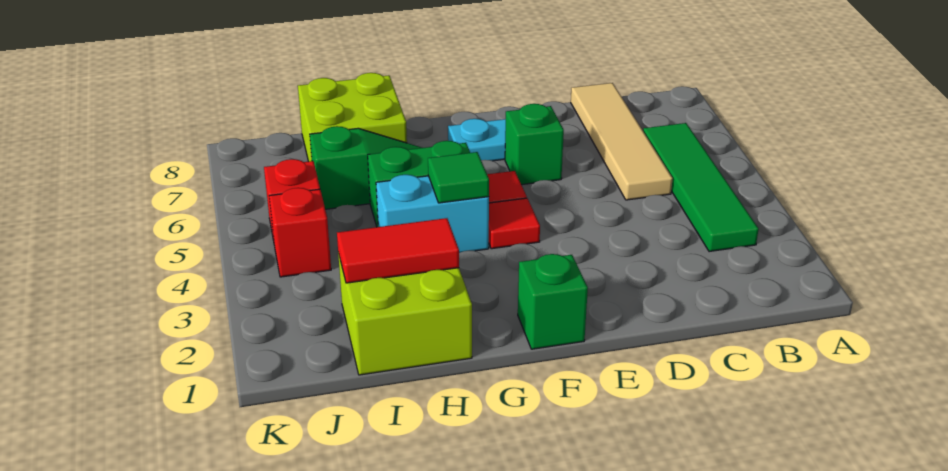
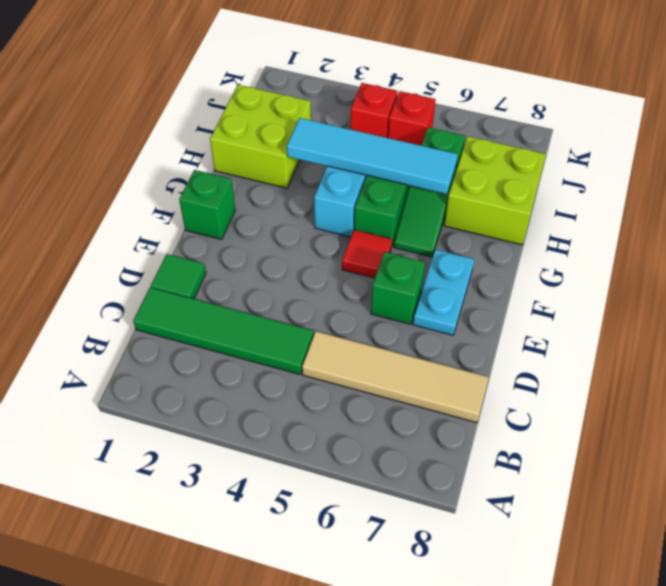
green 1x4 tile [643,123,759,252] -> green 1x4 tile moved to [133,288,314,374]
red 1x1 tile [489,198,540,249] -> none
green 1x1 tile [428,152,489,203] -> green 1x1 tile moved to [151,254,206,299]
red 1x2 tile [337,218,459,283] -> none
none -> cyan 1x4 tile [287,118,458,194]

